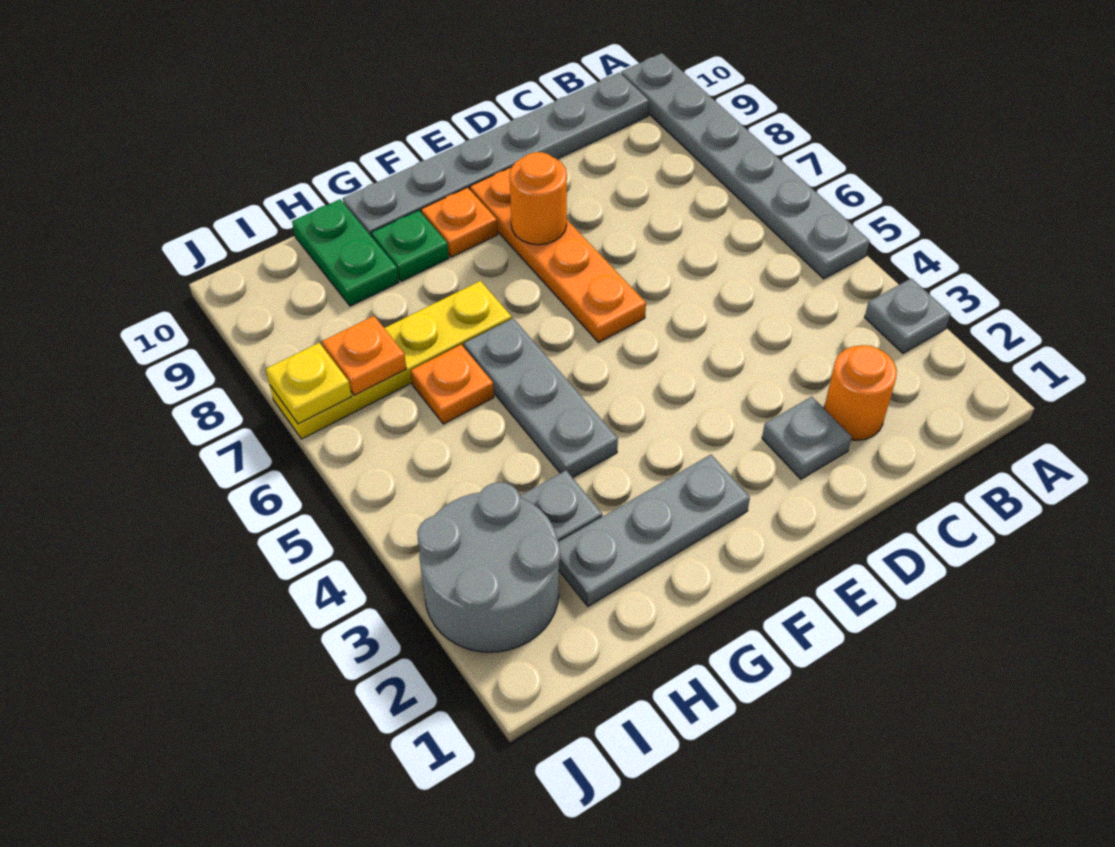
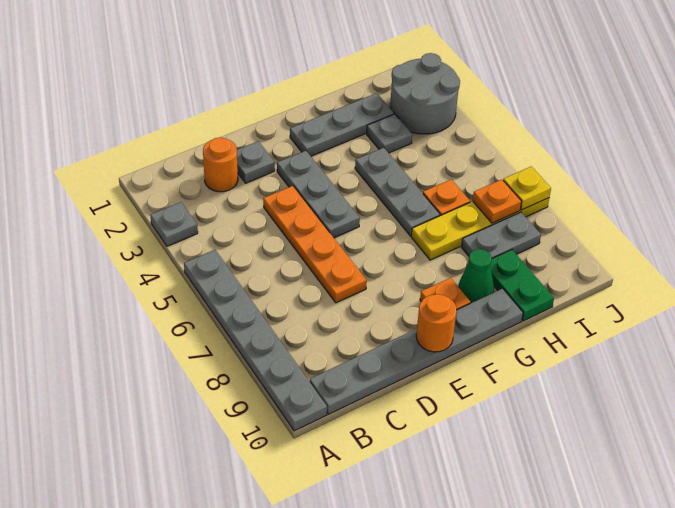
none -> grey 1x3 plate [277,151,360,238]
orange 1x4 plate [470,167,646,343] -> orange 1x4 plate moved to [263,186,367,303]
orange 1x1 round brick [510,152,567,245] -> orange 1x1 round brick moved to [416,294,456,352]
green 1x1 plate [371,210,449,281] -> green 1x1 cone [458,249,494,303]
none -> grey 1x2 plate [462,212,541,258]

